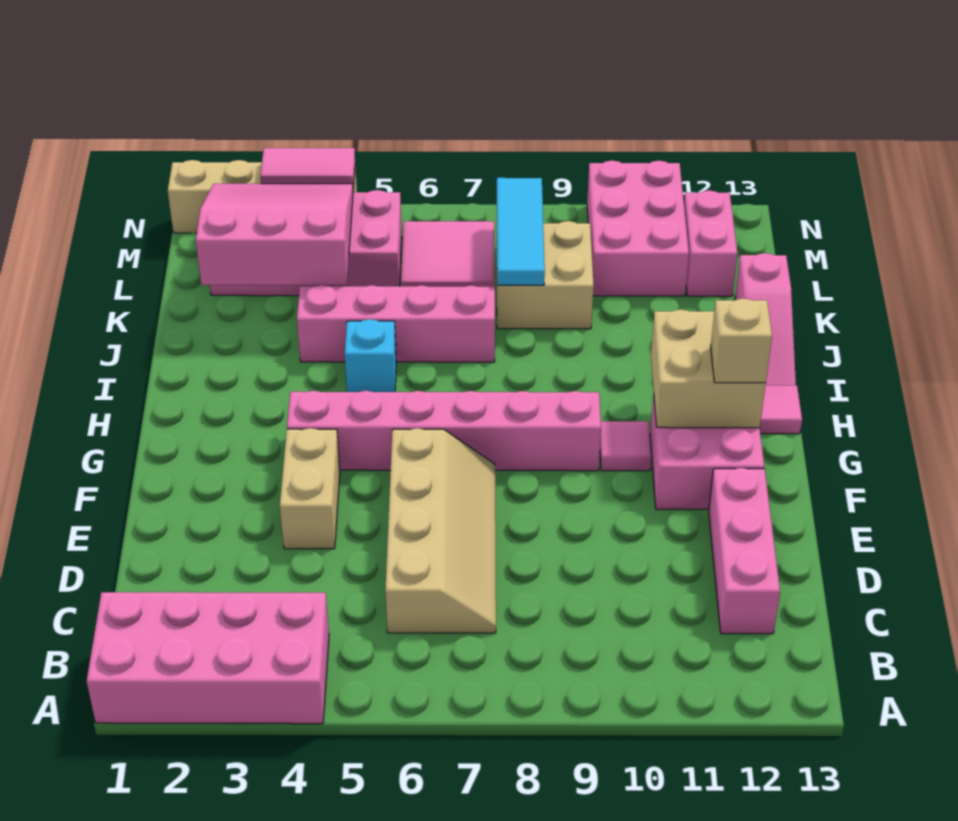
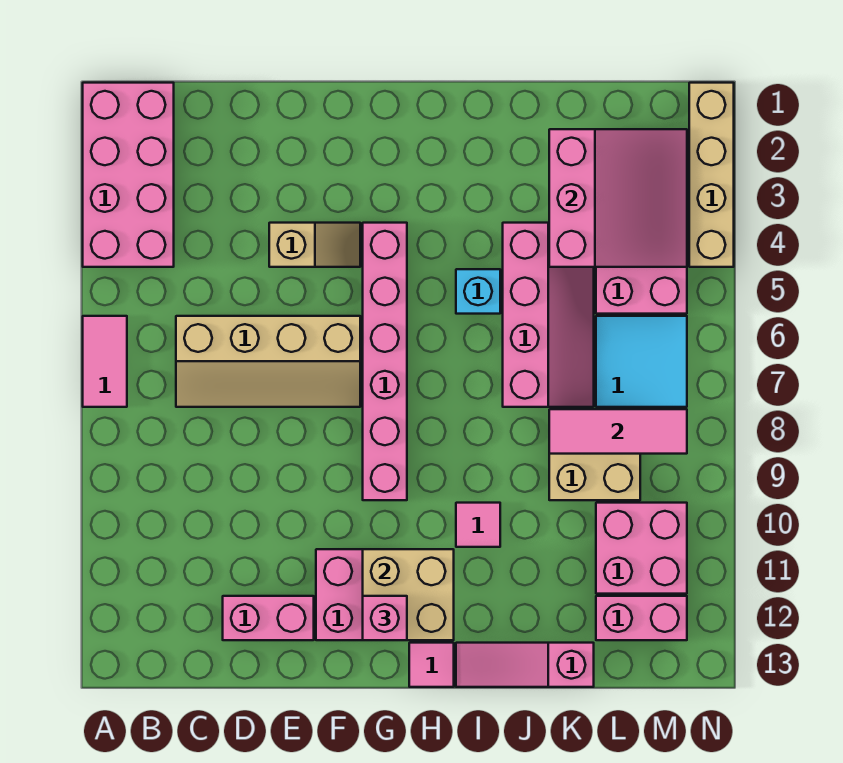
pink 1x3 brick [709,468,780,634] -> pink 1x2 brick [223,596,314,640]
tan 1x2 brick [280,428,340,549] -> tan 1x2 slope [269,223,360,267]
pink 1x1 tile [600,421,651,471] -> pink 1x1 tile moved to [456,503,500,547]
tan 1x1 brick [711,298,772,383] -> pink 1x1 brick [363,596,407,640]
cyan 1x3 tile [497,178,545,285] -> pink 1x3 tile [549,409,687,454]
pink 2x2 tile [401,221,495,287] -> cyan 2x2 tile [596,316,687,407]
pink 2x3 brick [587,160,689,296] -> pink 2x2 brick [596,503,687,594]
pink 1x2 tile [260,148,355,188] -> pink 1x2 tile moved to [83,316,127,407]

